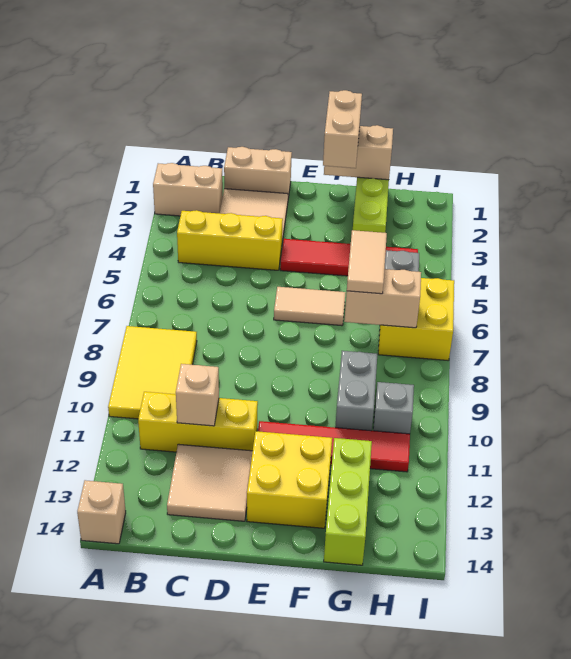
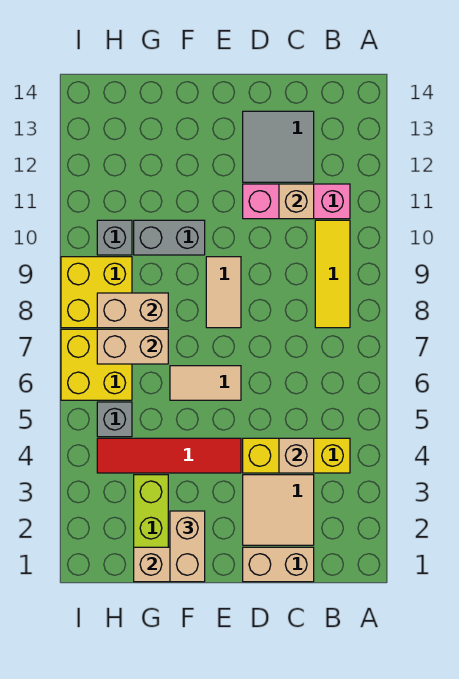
tan 1x2 brick [153,163,223,216] -> tan 1x2 brick moved to [97,293,168,328]
yellow 2x3 tile [108,326,197,419] -> yellow 1x3 tile [315,220,350,328]
tan 1x1 brick [77,480,126,544] -> tan 1x1 brick moved to [279,438,314,473]
yellow 1x3 brick [138,392,258,452] -> pink 1x3 brick [243,184,350,219]
tan 2x2 tile [167,444,253,521] -> grey 2x2 tile [243,111,314,182]
red 1x4 tile [258,421,410,472] -> none
yellow 2x2 brick [247,431,332,528] -> yellow 2x2 brick moved to [61,257,132,328]
tan 1x2 tile [347,230,387,294] -> tan 1x2 tile moved to [206,257,241,328]
grey 1x2 brick [335,351,377,431] -> grey 1x2 brick turned to [134,220,205,255]
lime 1x3 brick [324,438,372,565] -> none

